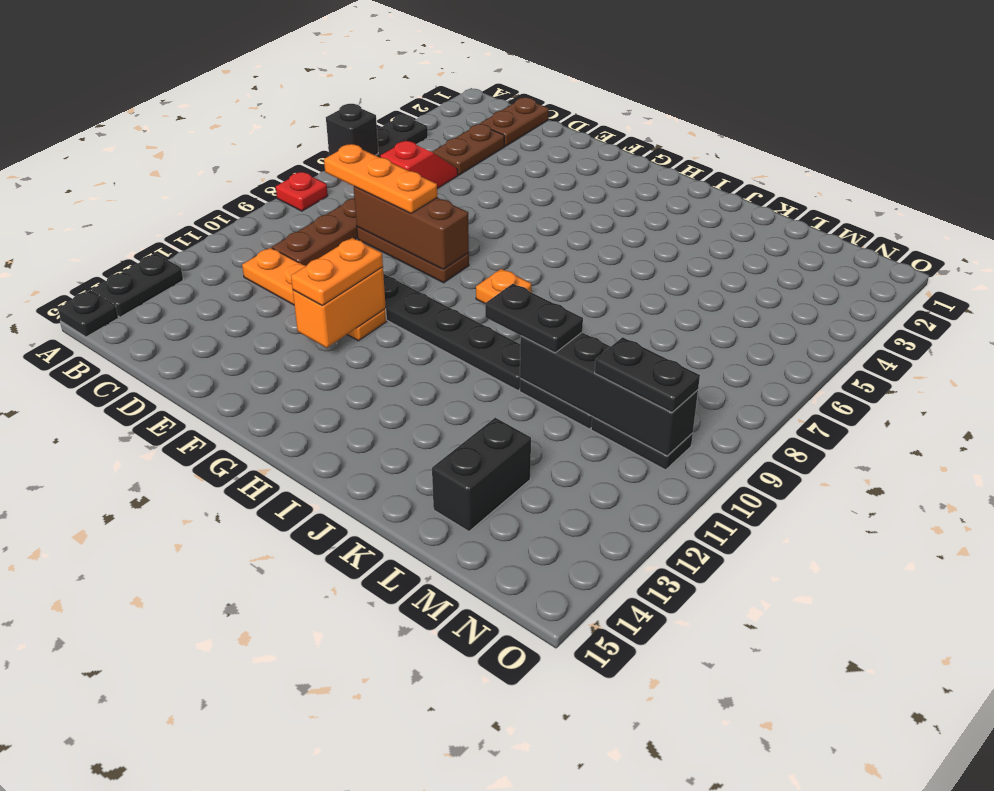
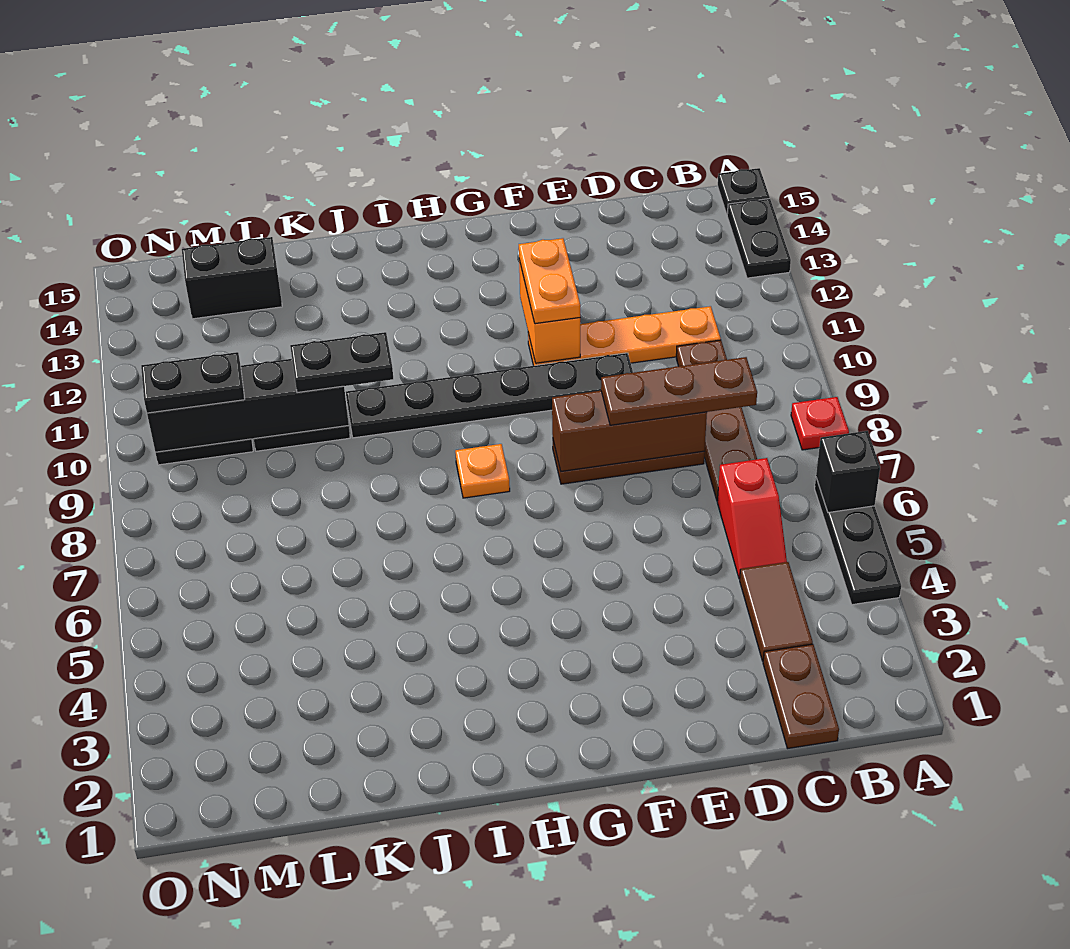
brown 1x2 plate [433,124,504,175] -> brown 1x2 tile [740,562,813,661]
orange 1x3 plate [324,144,437,213] -> brown 1x3 plate [601,357,757,425]
black 1x2 brick [432,418,531,531] -> black 1x2 brick turned to [182,237,282,319]

